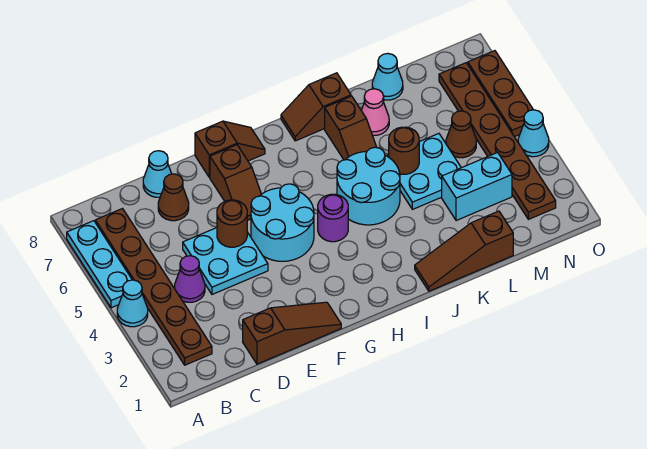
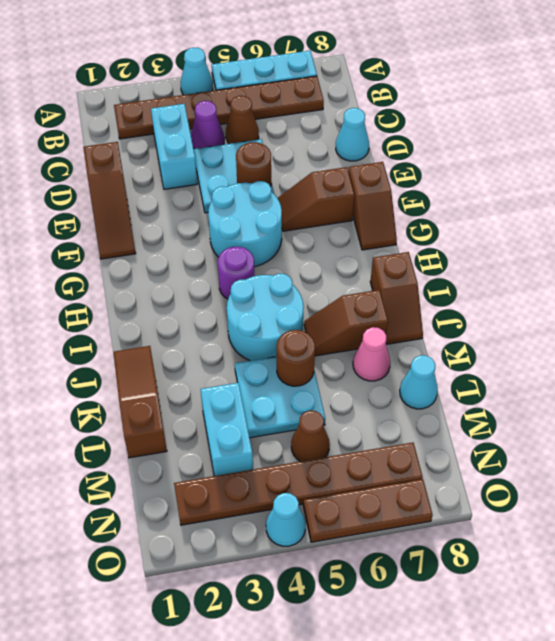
none -> cyan 1x2 brick [151,104,197,189]
brown 1x1 cone [158,174,189,221] -> brown 1x1 cone moved to [226,96,259,144]
brown 1x2 slope [281,73,351,141] -> brown 1x2 slope turned to [370,252,423,344]

